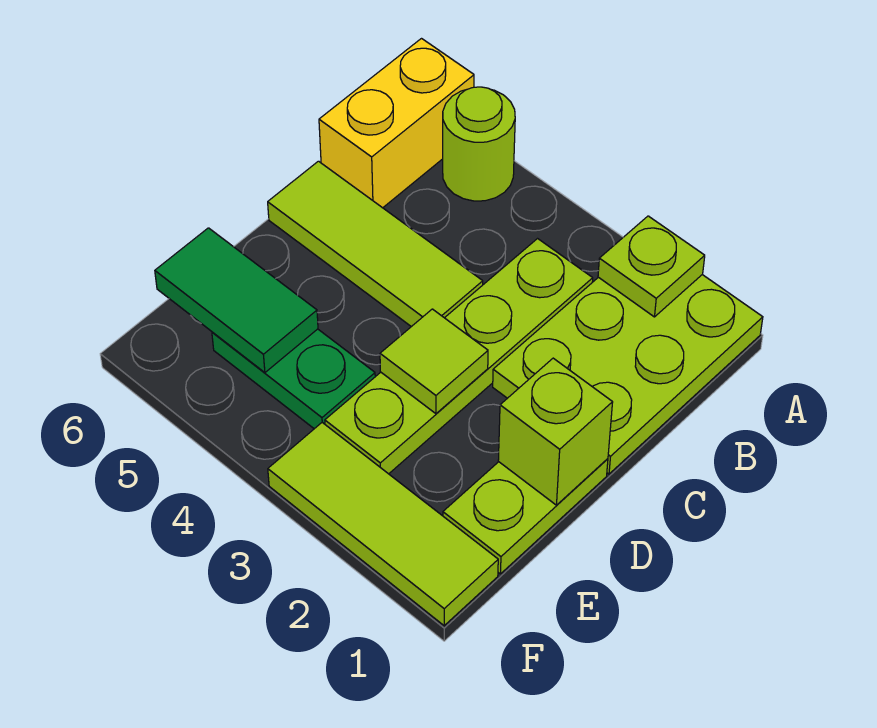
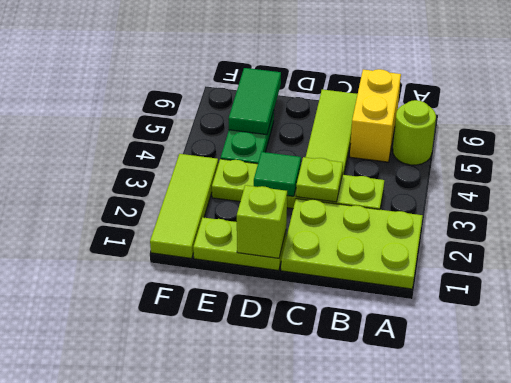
lime 1x1 plate [598,216,705,317] -> lime 1x1 plate moved to [296,157,343,202]
yellow 1x2 brick [319,39,474,208] -> yellow 1x2 brick turned to [350,69,401,162]
lime 1x1 tile [380,309,488,414] -> green 1x1 tile [254,152,301,196]

